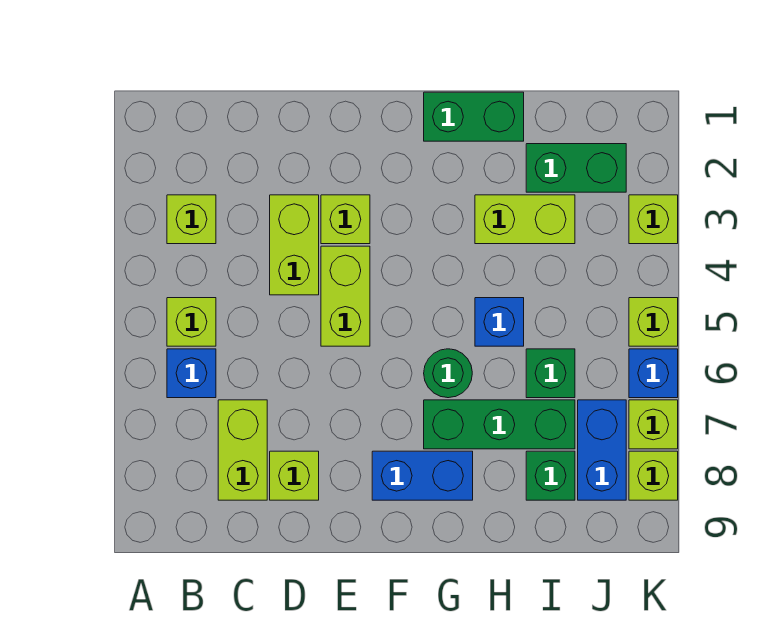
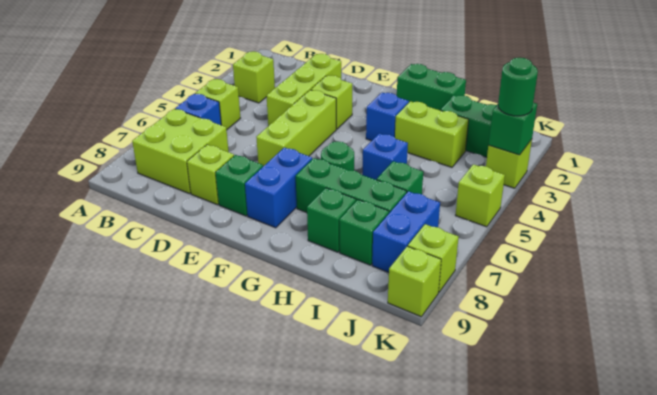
lime 1x2 brick [218,400,267,500] -> lime 2x2 brick [132,109,229,194]
lime 1x2 brick [270,195,319,295] -> lime 1x3 brick [267,54,341,126]
lime 1x2 brick [321,246,370,346] -> lime 1x3 brick [256,90,336,166]
none -> green 1x1 brick [216,155,263,216]
blue 1x2 brick [372,451,473,500] -> blue 1x2 brick turned to [245,148,312,228]
none -> green 1x1 brick [307,188,356,252]
none -> green 1x1 brick [488,103,537,155]
none -> green 1x1 round brick [498,58,538,116]
blue 1x1 brick [629,349,678,398] -> blue 1x1 brick moved to [366,93,409,141]
lime 1x1 brick [629,400,678,449] -> lime 1x1 brick moved to [388,246,441,317]

